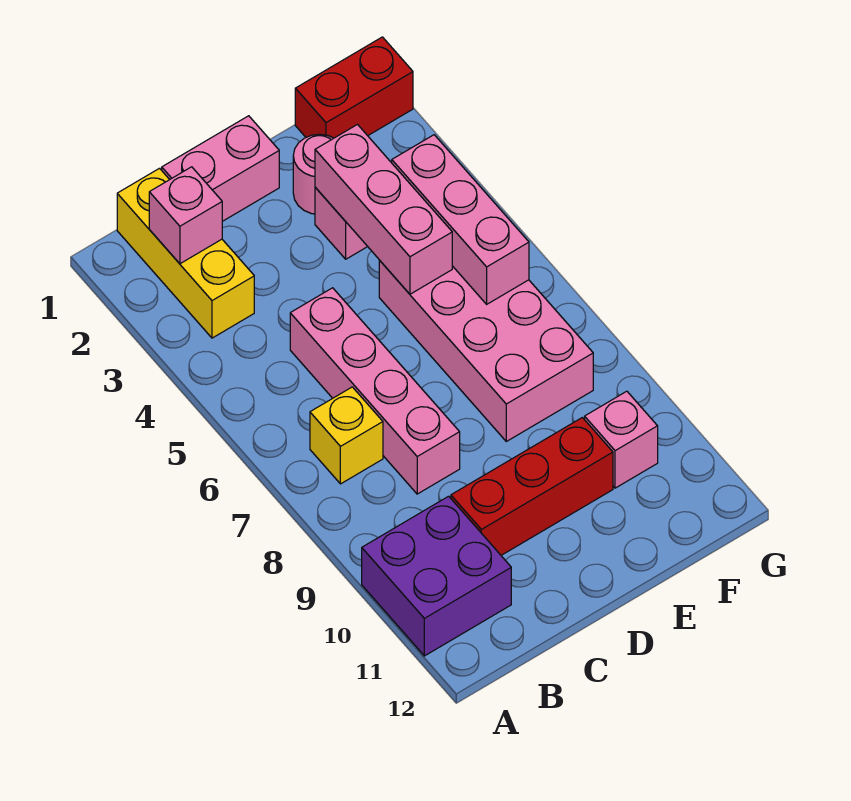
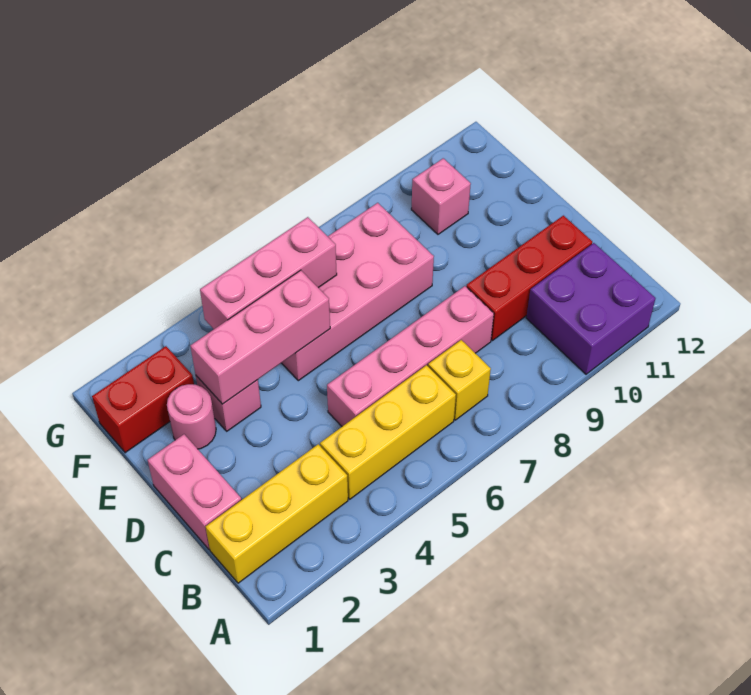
pink 1x1 brick [149,167,222,264] -> none
none -> yellow 1x3 brick [320,365,456,499]
red 1x3 brick [451,418,613,555] -> red 1x3 brick turned to [466,216,592,341]
red 1x2 brick [295,37,413,138] -> red 1x2 brick turned to [92,346,194,453]

